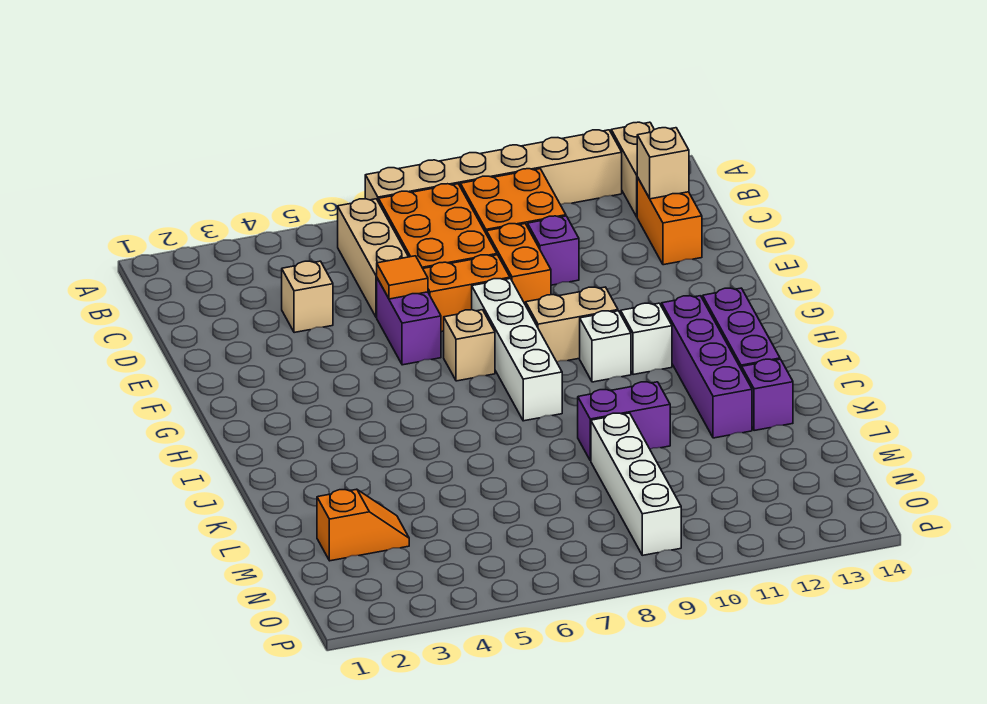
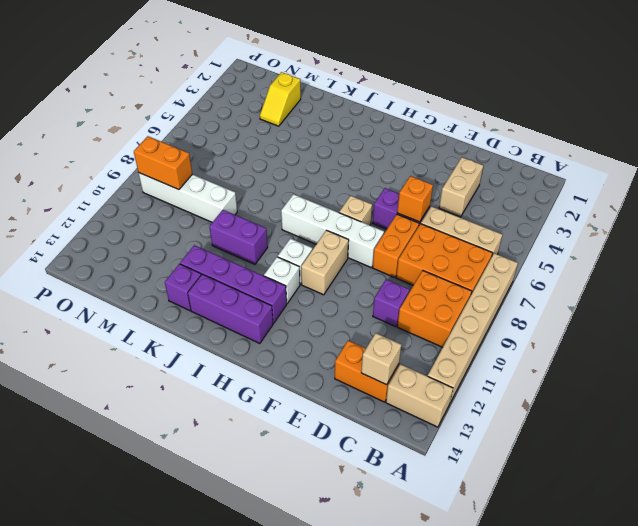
tan 1x1 brick [282,261,333,333] -> tan 1x2 brick [439,157,483,217]
orange 1x2 brick [487,224,551,305] -> orange 1x2 brick moved to [134,136,192,190]
orange 1x1 tile [377,256,428,299] -> orange 1x1 brick [397,176,433,222]
purple 1x2 brick [578,382,670,461] -> purple 1x2 brick turned to [209,210,268,264]
orange 1x2 slope [317,489,409,561] -> yellow 1x2 slope [260,72,301,126]

